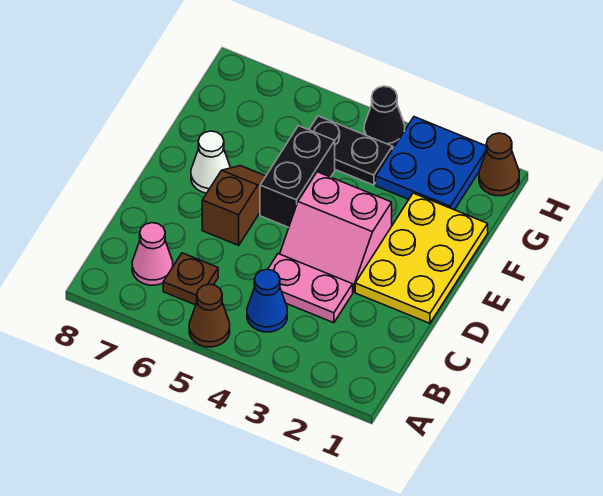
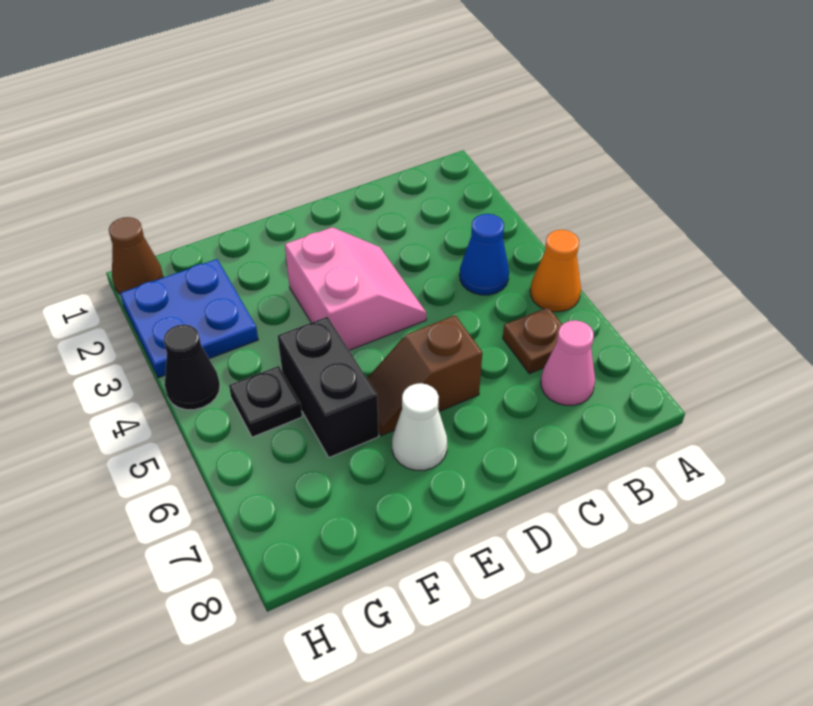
brown 1x1 cone [189,284,230,347] -> orange 1x1 cone [530,230,581,312]
pink 1x2 plate [268,254,353,323] -> none
yellow 2x3 plate [355,193,488,323] -> none
black 1x2 brick [260,126,335,227] -> black 1x2 brick turned to [278,317,379,458]
black 1x2 plate [309,116,392,185] -> black 1x1 plate [229,366,302,437]

